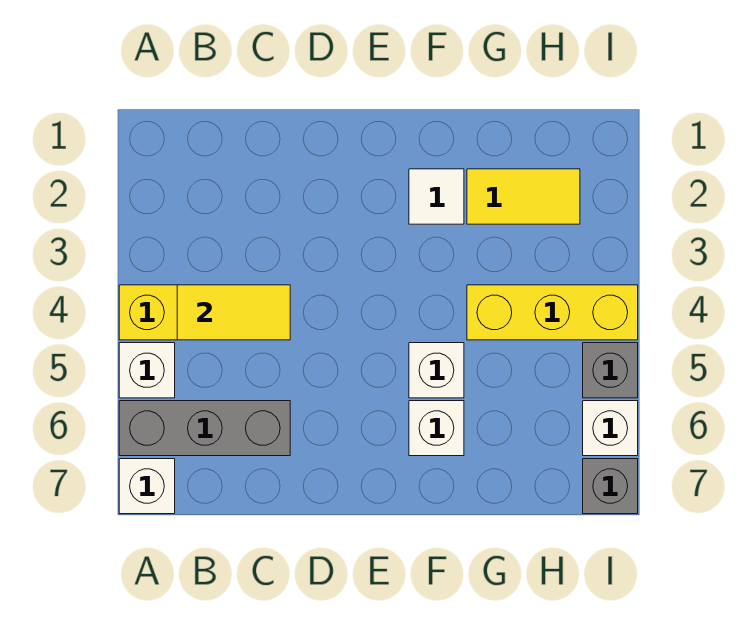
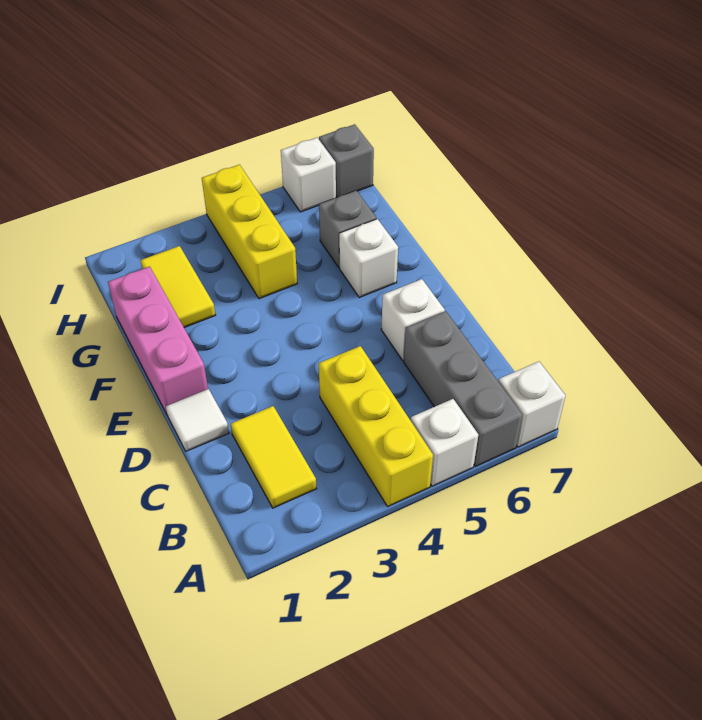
yellow 1x2 tile [177,285,290,340] -> yellow 1x2 tile moved to [231,406,316,508]
none -> pink 1x3 brick [108,266,208,414]
white 1x1 tile [409,169,464,224] -> white 1x1 tile moved to [166,389,229,451]
white 1x1 brick [409,343,464,398] -> white 1x1 brick moved to [381,279,445,360]
grey 1x1 brick [583,343,638,398] -> grey 1x1 brick moved to [319,191,376,268]

